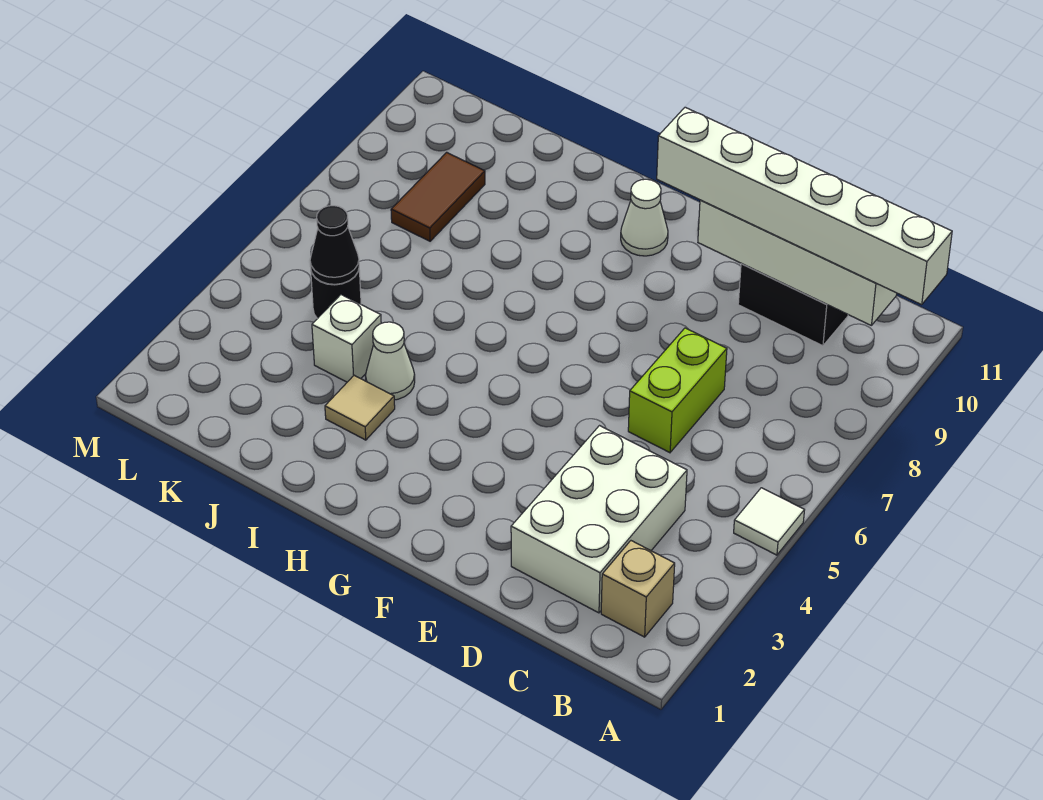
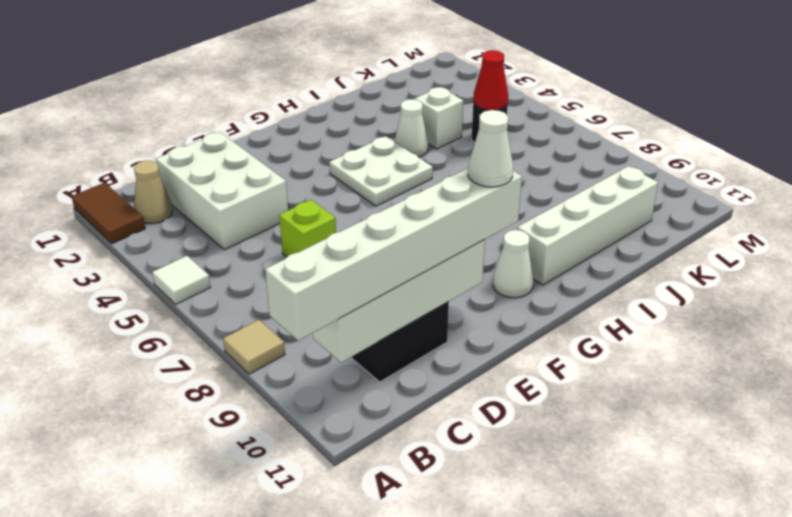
tan 1x1 brick [601,541,675,637] -> tan 1x1 cone [134,160,172,223]
lime 1x2 brick [628,328,727,453] -> lime 1x1 brick [279,200,336,257]
none -> white 1x1 cone [468,110,513,187]
none -> white 2x2 plate [329,136,433,206]
none -> white 1x4 brick [517,166,658,285]
tan 1x1 tile [325,375,395,440] -> tan 1x1 tile moved to [223,320,285,374]
black 1x1 cone [310,206,359,284] -> red 1x1 cone [473,50,508,110]
brown 1x2 tile [391,152,485,241] -> brown 1x2 tile moved to [72,182,145,244]

